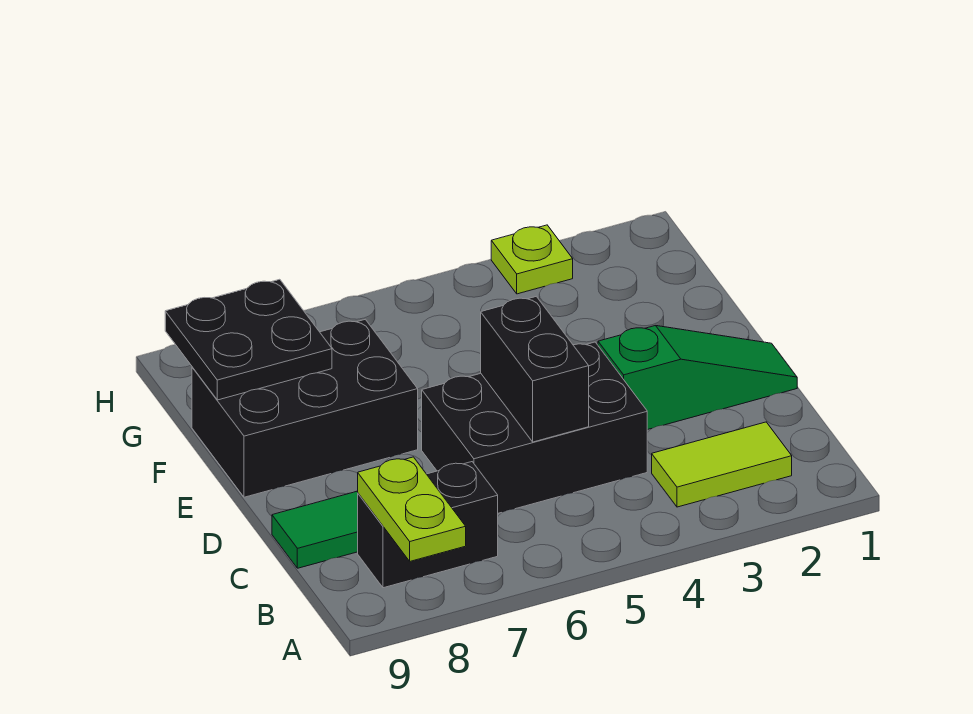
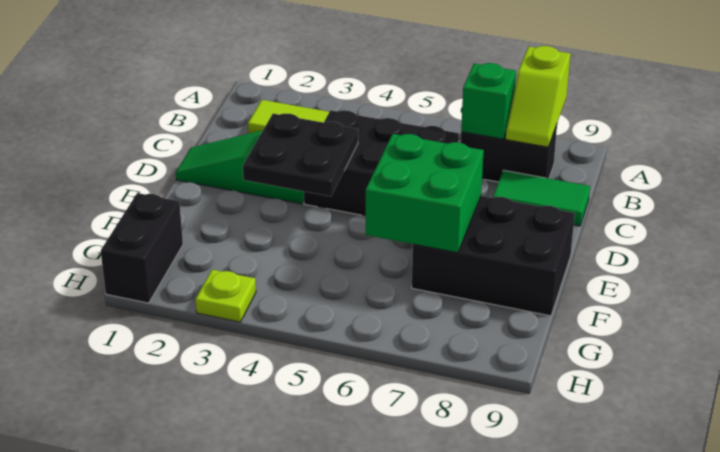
lime 1x2 plate [358,457,466,561] -> lime 1x2 slope [506,46,570,147]
none -> green 1x1 brick [461,63,516,139]
black 1x2 brick [481,296,589,442] -> black 1x2 brick moved to [101,193,183,303]
none -> green 2x2 brick [366,134,484,253]
black 2x2 plate [165,279,332,400] -> black 2x2 plate moved to [243,114,358,196]

